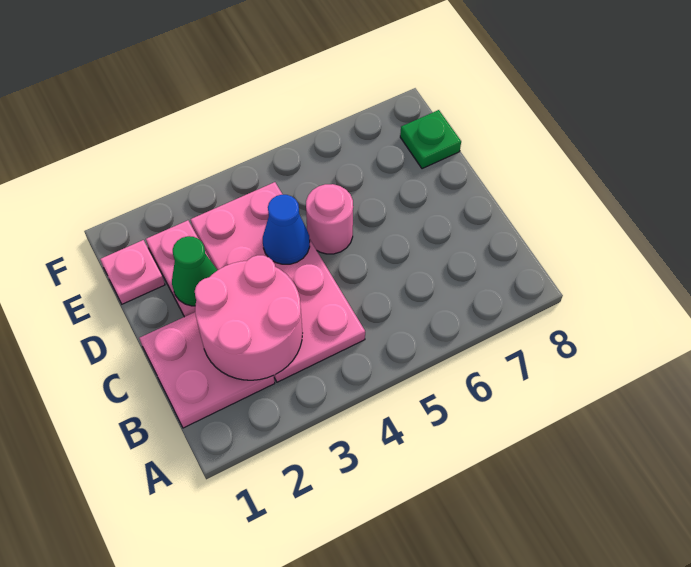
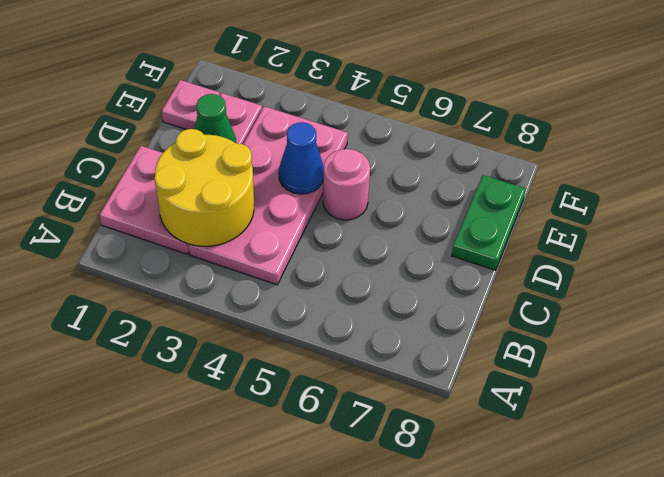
pink 2x2 round brick [195,255,302,380] -> yellow 2x2 round brick [155,129,254,246]
green 1x1 plate [400,110,461,169] -> green 1x2 plate [452,175,526,270]

